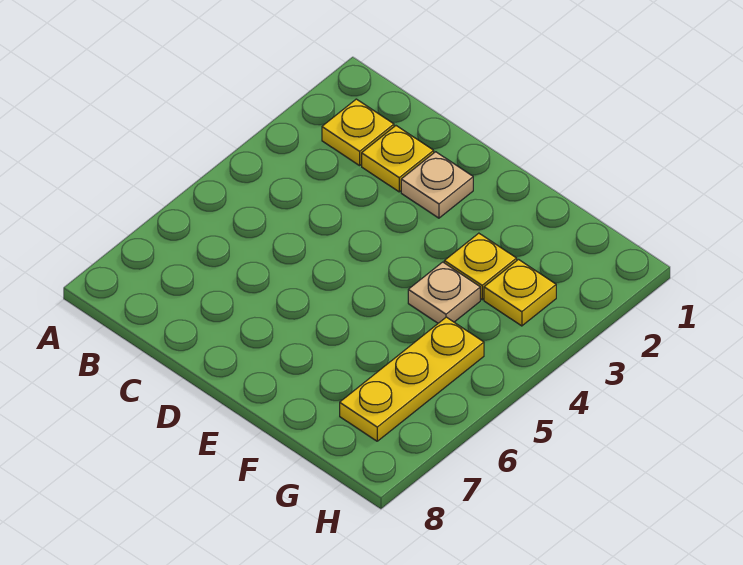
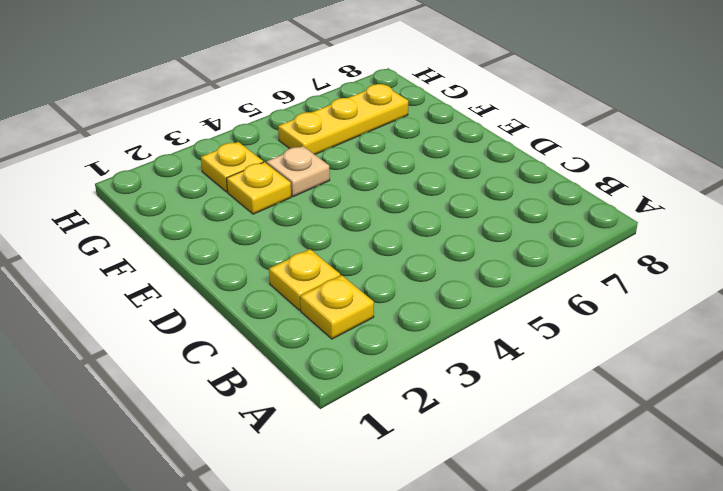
tan 1x1 plate [401,152,473,218] -> none

